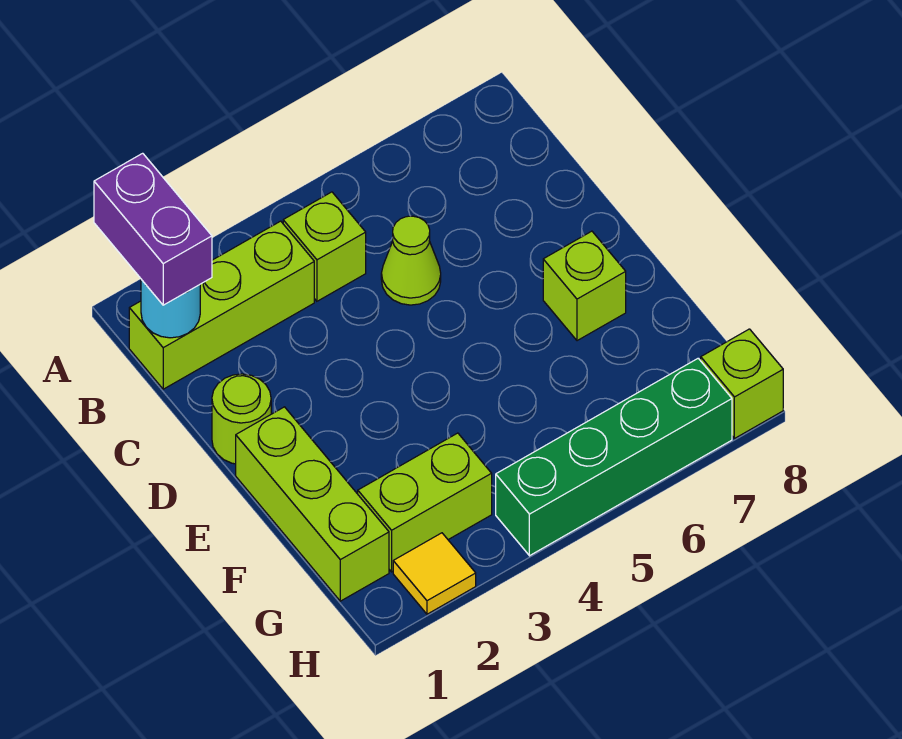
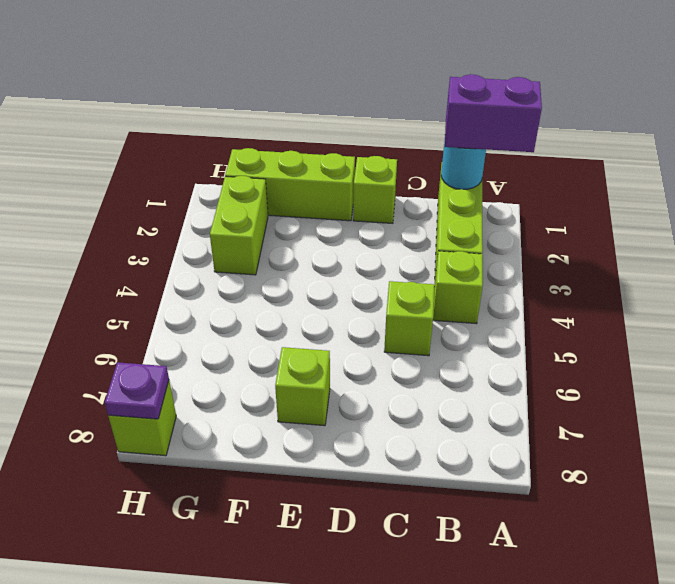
lime 1x1 cone [381,216,441,305] -> lime 1x1 brick [384,281,435,356]
lime 1x1 round brick [212,374,271,464] -> lime 1x1 brick [353,156,397,223]
yellow 1x1 tile [393,533,476,614] -> none
green 1x4 brick [496,358,732,556] -> none
none -> purple 1x1 plate [105,362,169,419]

